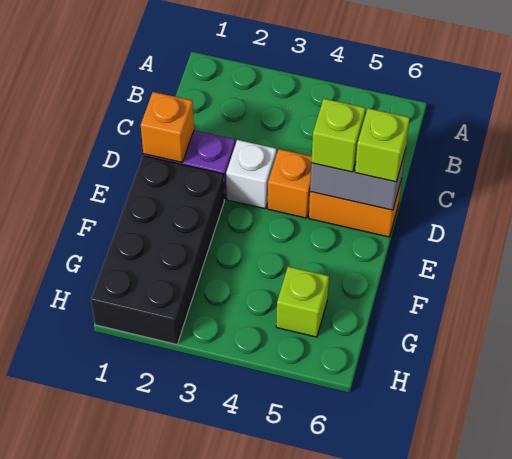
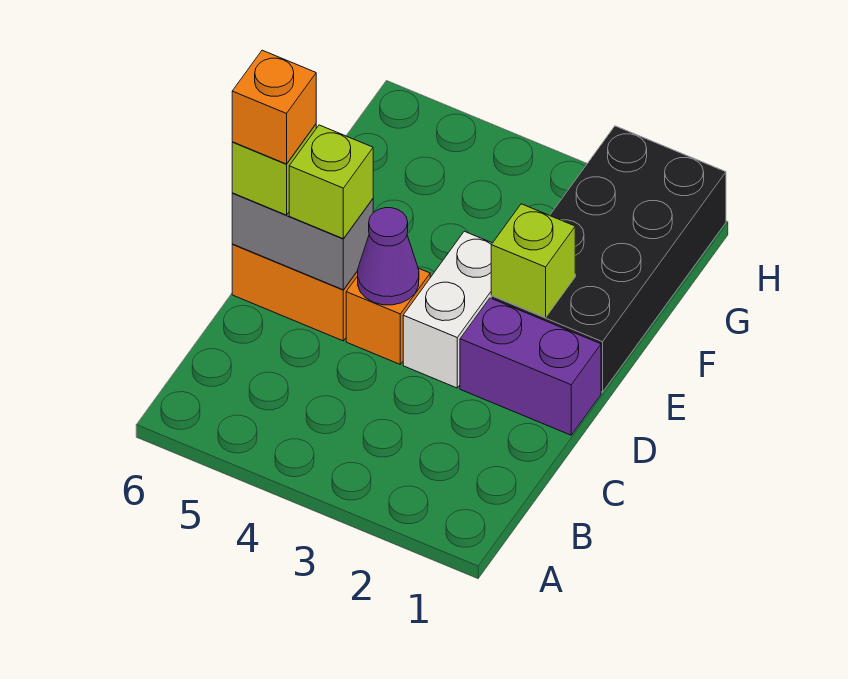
orange 1x1 brick [141,92,194,163] -> orange 1x1 brick moved to [232,50,316,164]
white 1x1 brick [226,140,276,209] -> white 1x2 brick [403,231,492,388]
none -> purple 1x1 cone [358,208,419,305]
lime 1x1 brick [276,267,329,337] -> lime 1x1 brick moved to [491,204,575,318]

